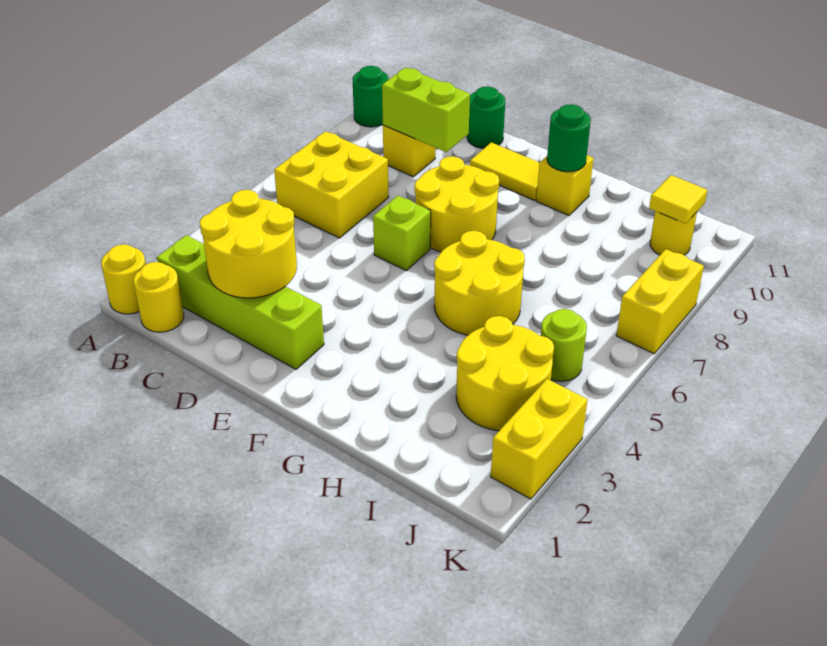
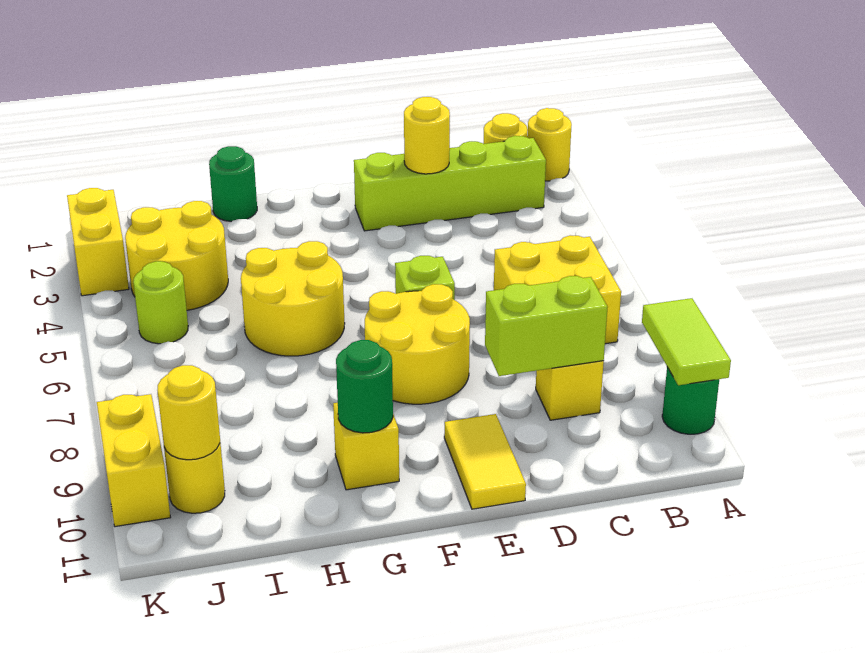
none -> lime 1x2 tile [642,298,731,385]
yellow 2x2 round brick [200,190,297,298] -> yellow 1x1 round brick [404,97,450,174]
green 1x1 round brick [467,86,505,148] -> green 1x1 round brick moved to [209,146,257,222]
yellow 1x2 tile [470,142,539,201] -> yellow 1x2 tile turned to [444,414,526,509]
yellow 1x1 tile [649,175,707,224] -> yellow 1x1 round brick [157,365,220,460]
yellow 1x2 brick [616,249,704,354] -> yellow 1x2 brick moved to [97,394,170,527]

